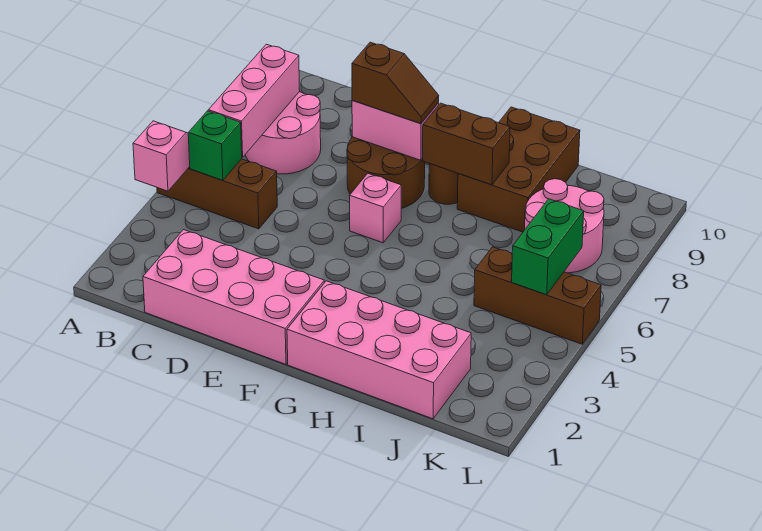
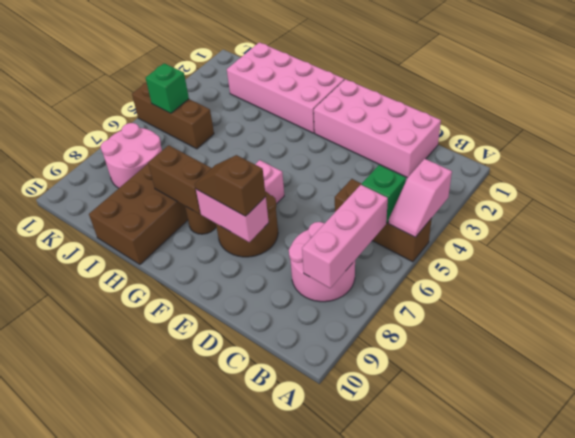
green 1x2 brick [512,199,584,295] -> green 1x1 brick [146,63,189,113]

